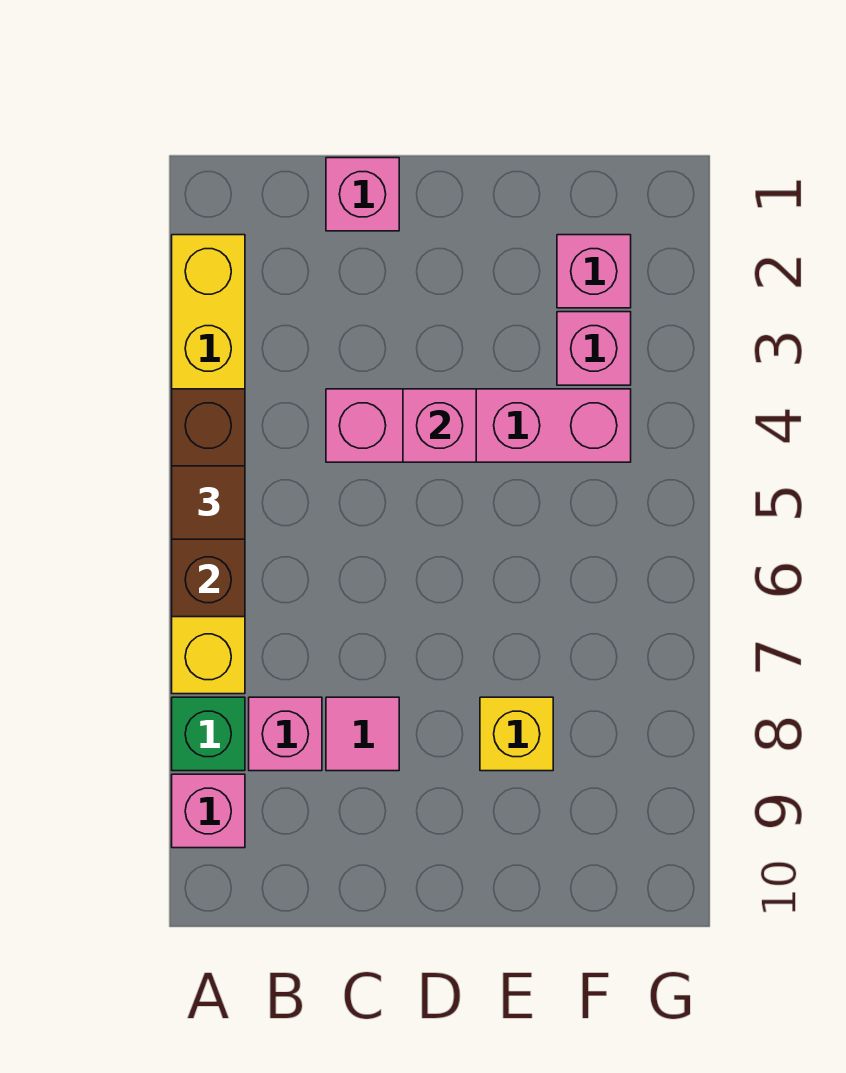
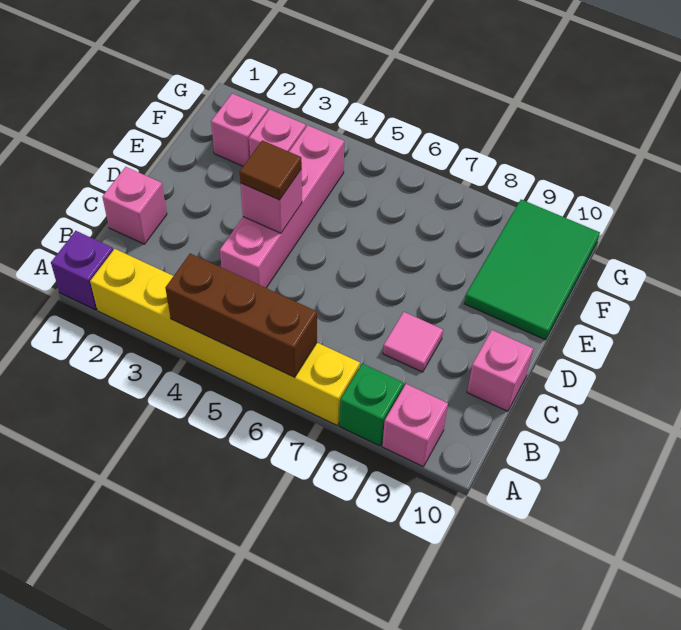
none -> purple 1x1 brick [51,231,113,310]
brown 1x1 tile [172,466,245,539] -> brown 1x1 tile moved to [240,140,302,200]
pink 1x1 brick [249,697,322,771] -> pink 1x1 brick moved to [467,330,533,411]
yellow 1x1 brick [480,697,553,771] -> none
none -> green 2x3 tile [464,200,600,340]

